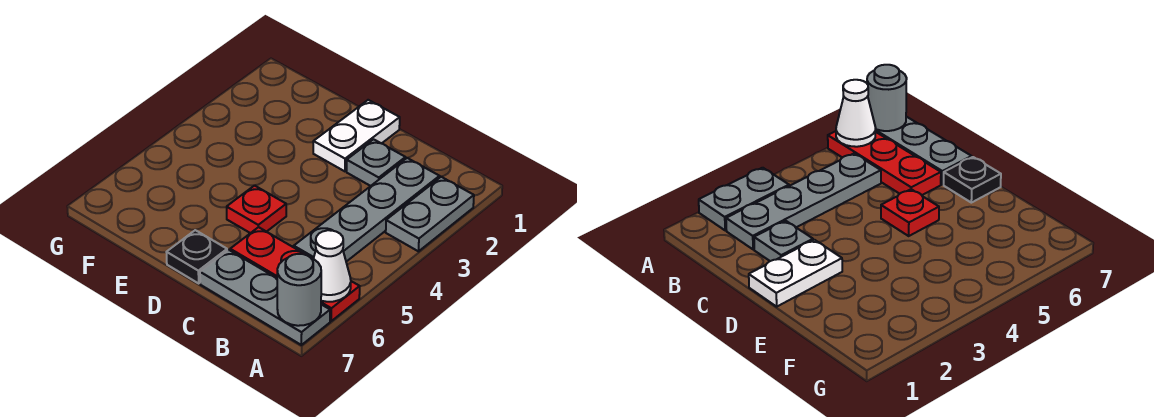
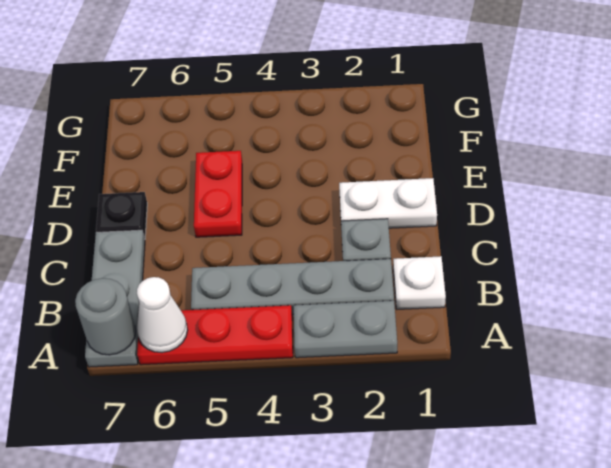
red 1x3 plate [230,227,360,321] -> red 1x3 plate turned to [137,305,293,365]
none -> white 1x1 plate [393,256,446,309]
red 1x1 plate [227,185,286,233] -> red 1x2 plate [194,151,242,237]

